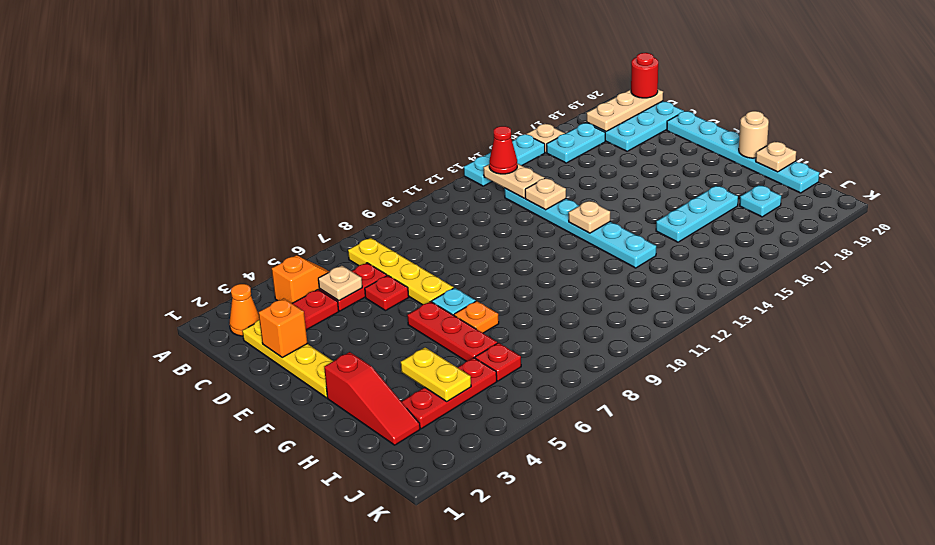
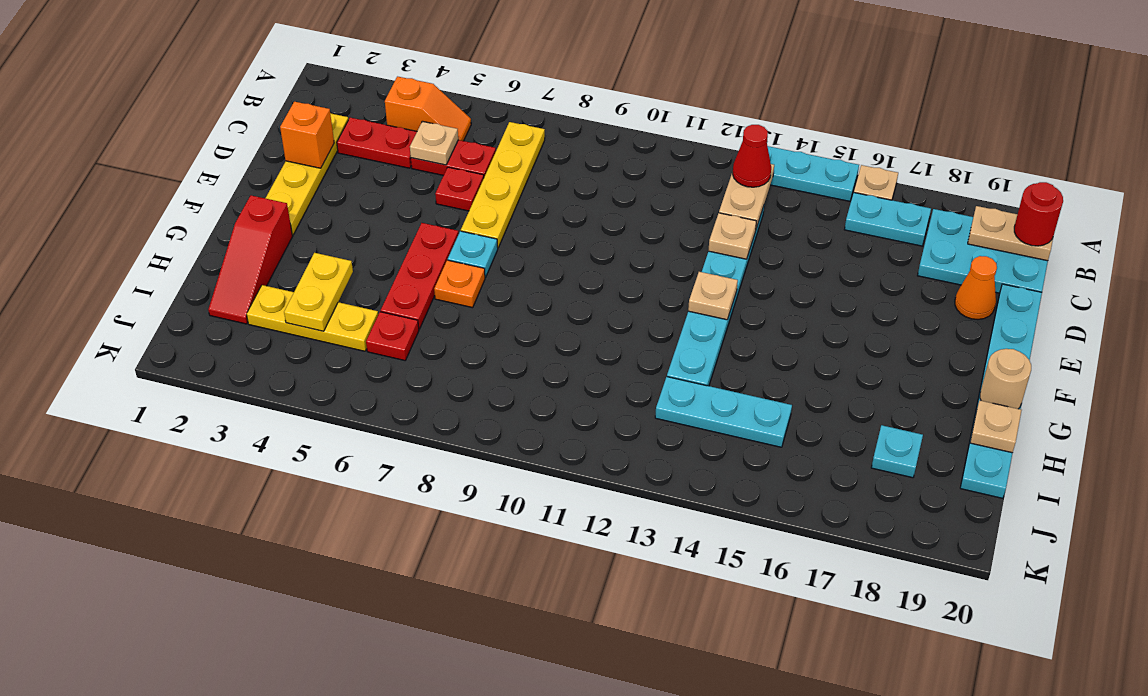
orange 1x1 cone [229,284,259,336] -> orange 1x1 cone moved to [955,256,997,319]
tan 1x3 plate [587,89,663,131] -> tan 1x2 plate [968,206,1053,261]
cyan 1x3 plate [656,186,738,242] -> cyan 1x3 plate moved to [655,377,792,447]
red 1x3 plate [401,358,497,429] -> yellow 1x3 plate [247,285,378,351]

